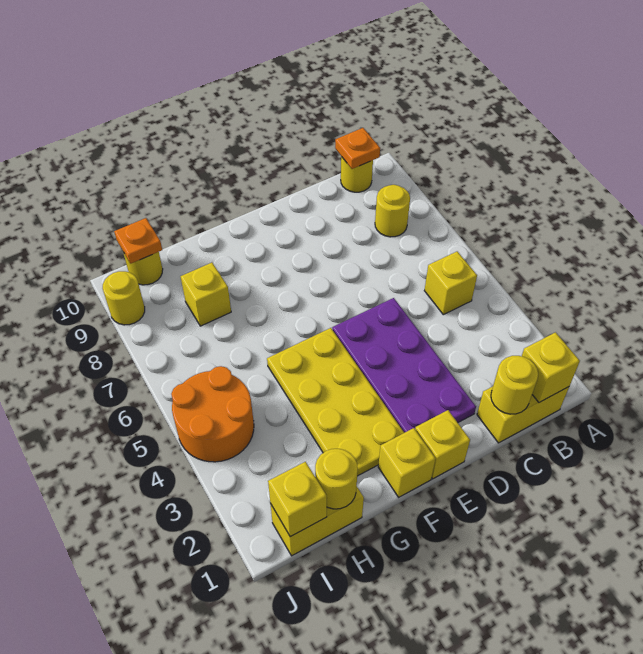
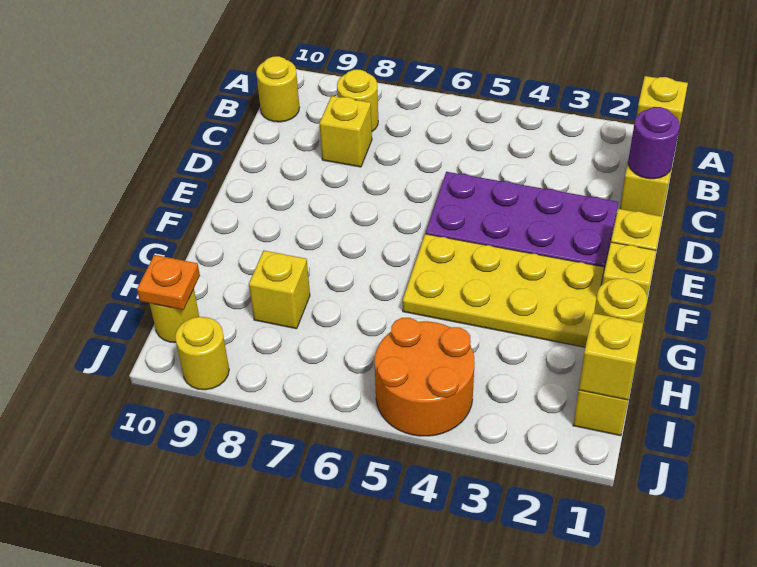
yellow 1x1 brick [424,252,477,315] -> yellow 1x1 brick moved to [319,96,372,167]
orange 1x1 plate [335,128,380,169] -> none
yellow 1x1 round brick [491,356,538,414] -> purple 1x1 round brick [628,107,680,179]

